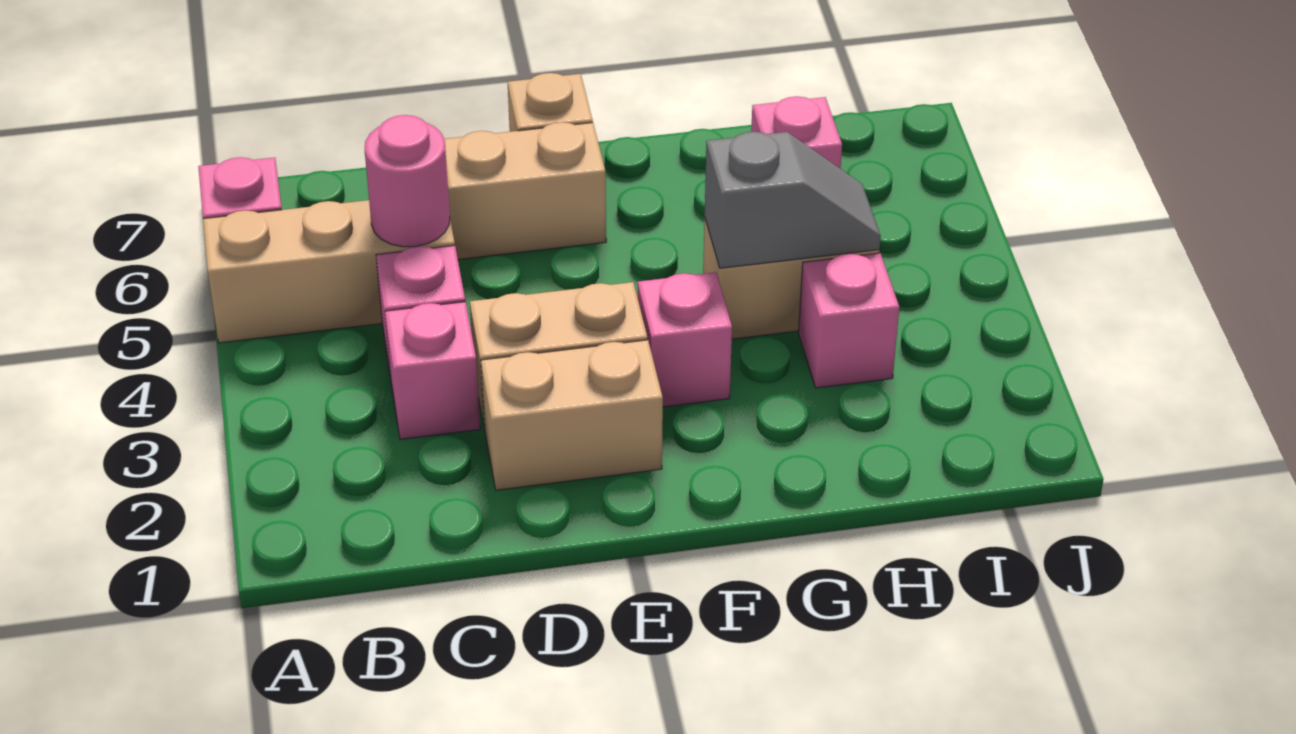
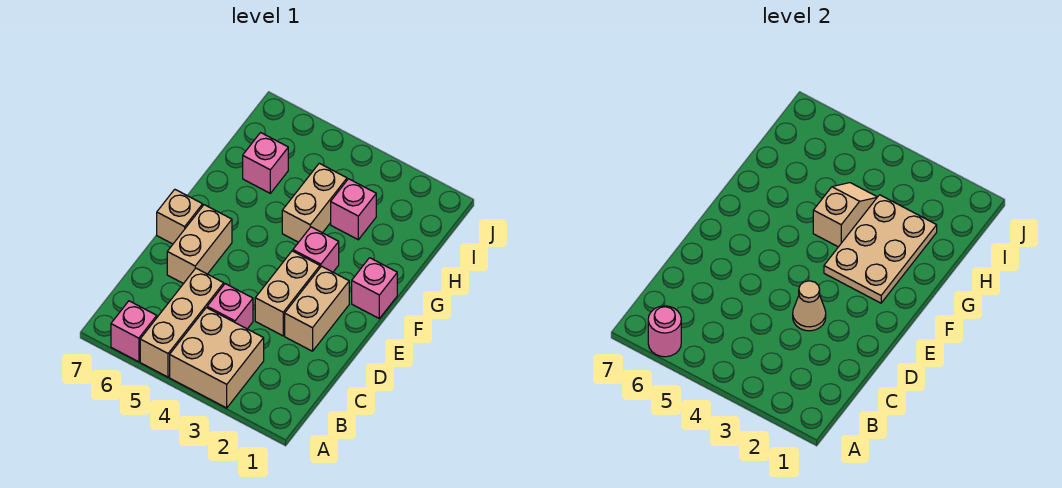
none -> tan 2x2 brick [170,308,264,408]
pink 1x1 brick [385,302,480,439] -> pink 1x1 brick moved to [352,258,397,318]
pink 1x1 round brick [365,115,450,247] -> pink 1x1 round brick moved to [648,306,681,357]
none -> tan 1x1 cone [793,281,826,331]
none -> tan 2x3 plate [824,195,937,303]
grey 1x2 slope [705,132,881,268] -> tan 1x2 slope [813,183,877,247]

